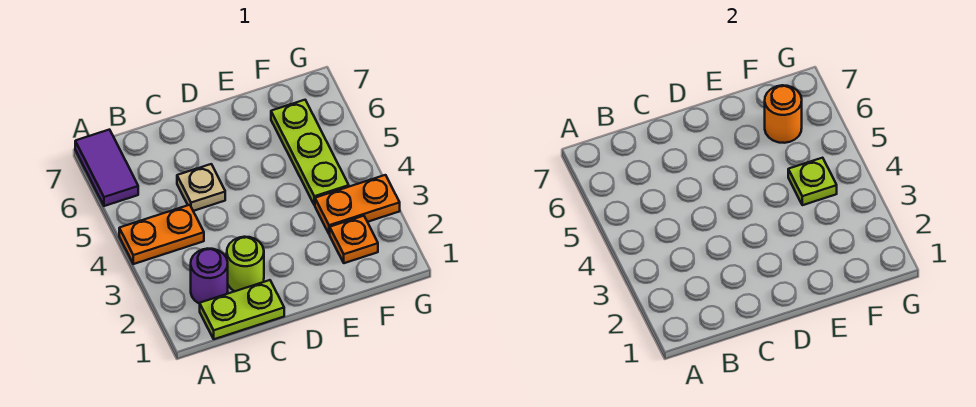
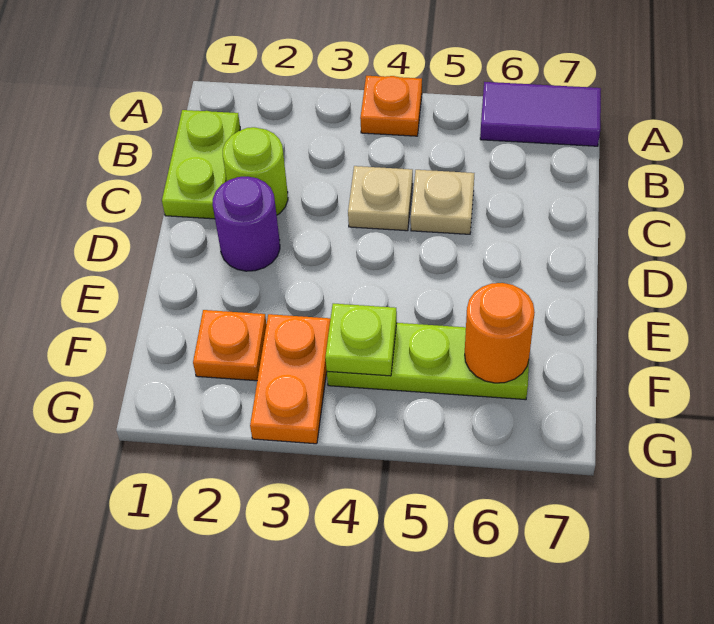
orange 1x2 plate [119,205,204,264] -> orange 1x1 plate [360,76,422,136]
purple 1x1 round brick [191,249,228,304] -> purple 1x1 round brick moved to [213,177,280,271]
none -> tan 1x1 plate [348,166,413,231]

